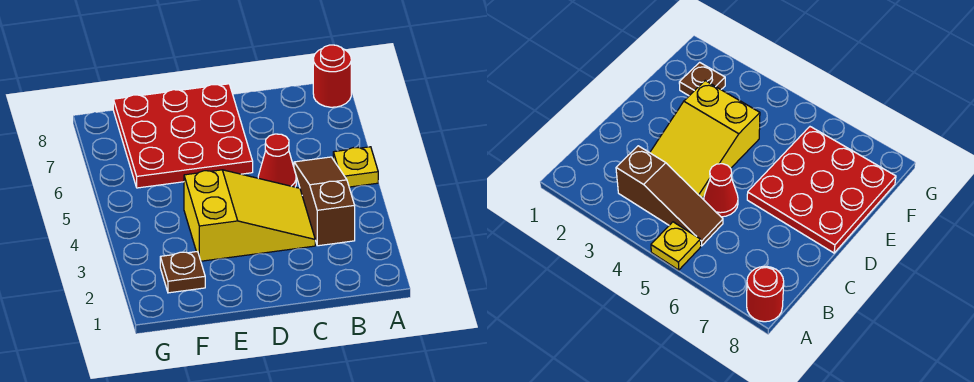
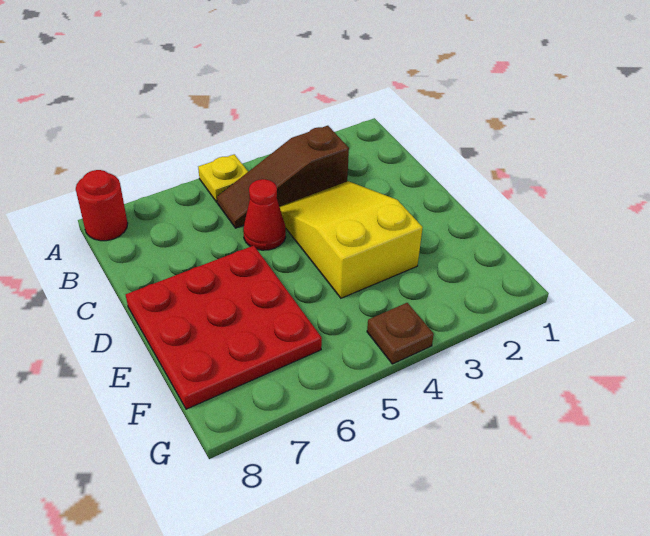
brown 1x1 plate [160,251,205,293] -> brown 1x1 plate moved to [367,303,434,364]

